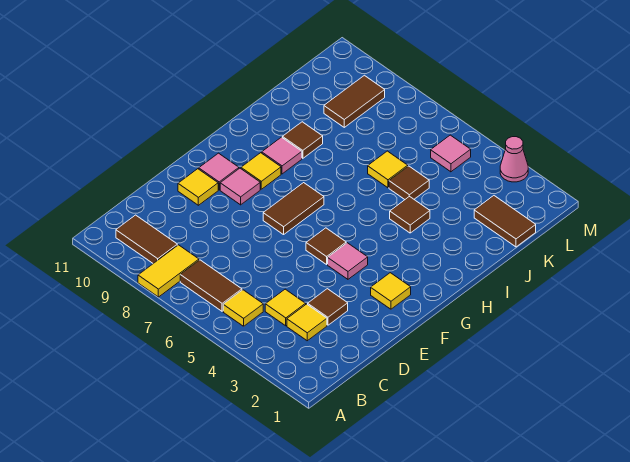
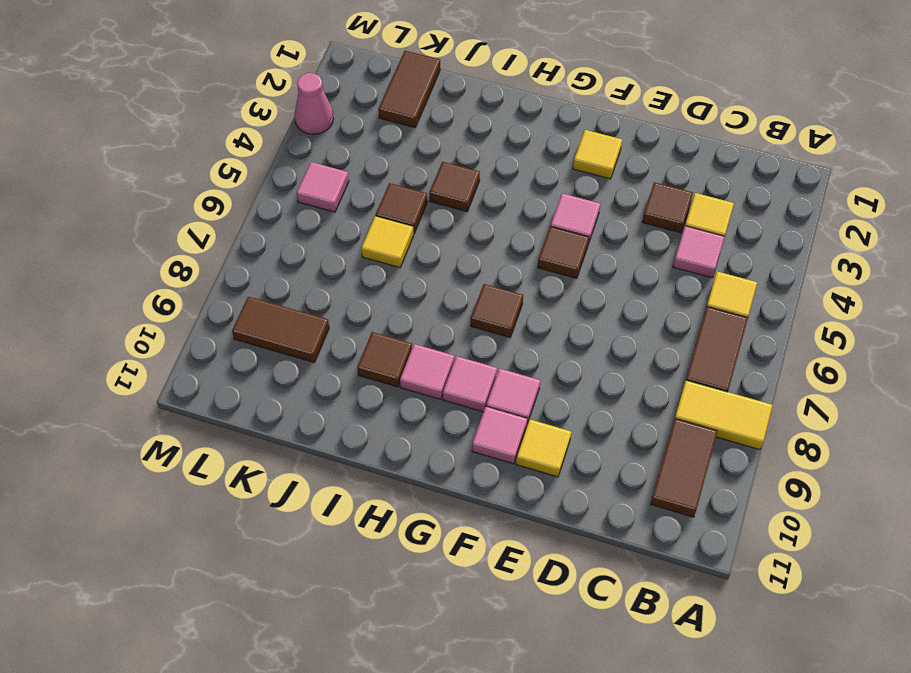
yellow 1x1 tile [265,289,306,326] -> pink 1x1 tile [673,226,725,278]
brown 1x2 tile [263,183,324,235] -> brown 1x1 tile [471,284,523,337]
yellow 1x1 tile [241,153,281,189] -> pink 1x1 tile [443,356,497,412]

